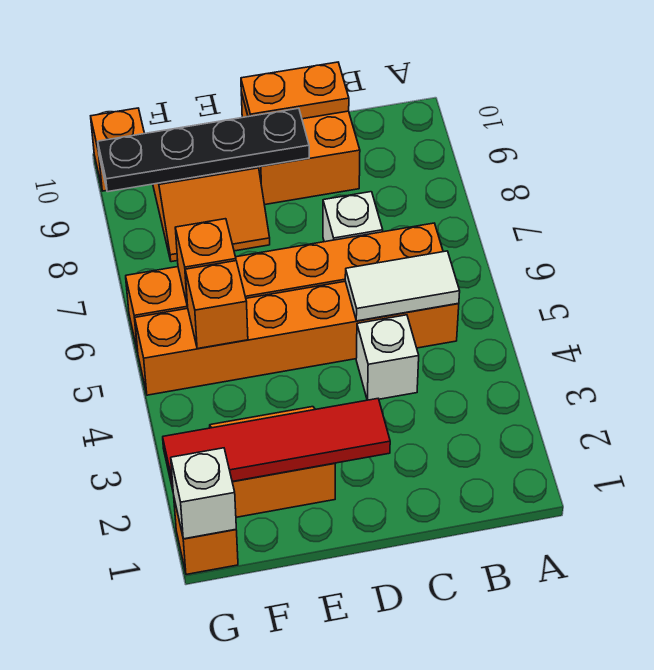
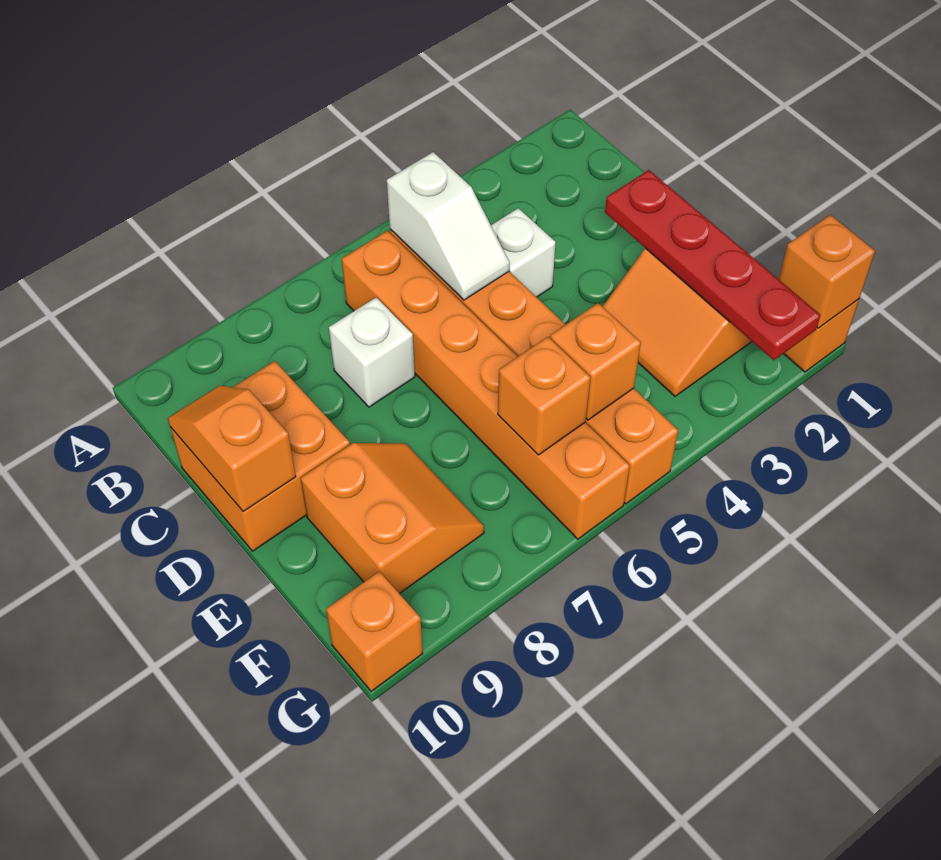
white 1x2 tile [345,251,460,321] -> white 1x2 slope [387,152,510,300]
orange 1x2 plate [241,62,349,119] -> orange 1x2 slope [168,386,296,512]
red 1x4 tile [163,399,390,490] -> red 1x4 plate [605,170,820,360]
black 1x4 plate [98,108,309,192] -> none
white 1x1 brick [171,448,236,539] -> orange 1x1 brick [779,215,875,328]

